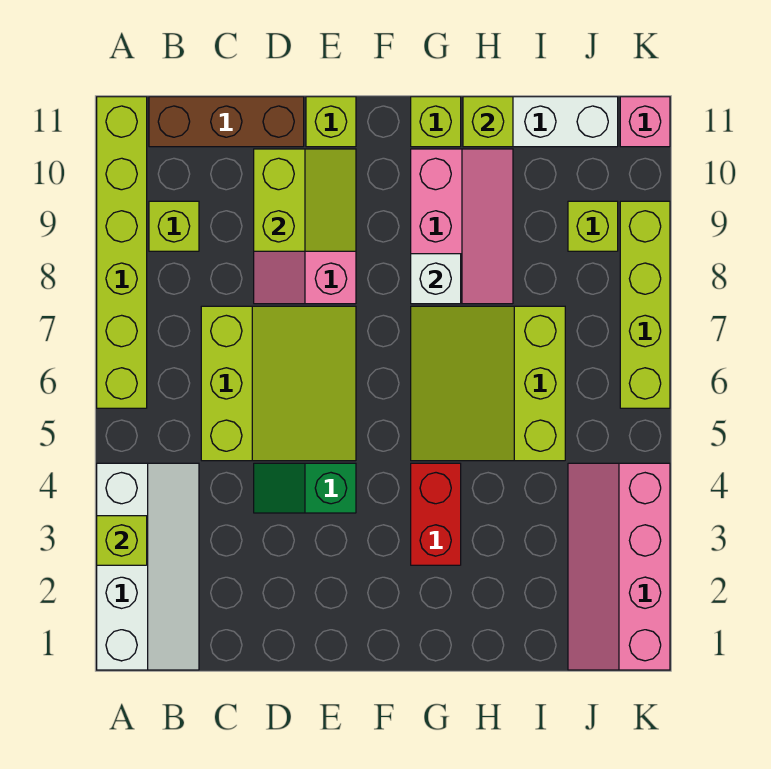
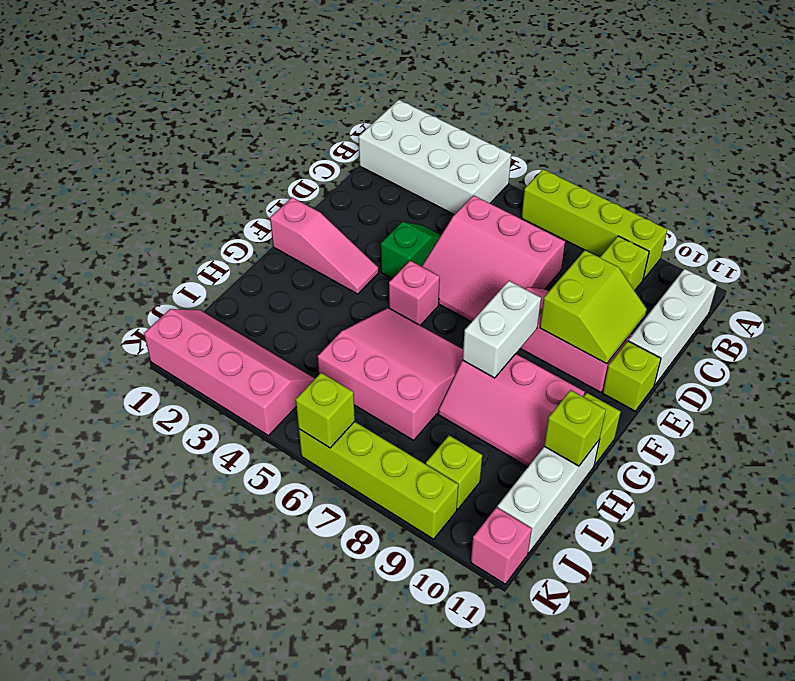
white 2x4 slope [97,463,199,670] -> white 2x4 brick [359,100,511,215]
lime 1x1 brick [97,516,147,565] -> lime 1x1 brick moved to [296,373,355,448]
lime 1x6 brick [97,97,147,408] -> lime 1x4 brick [521,169,667,280]
brown 1x3 brick [149,97,304,147] -> white 1x3 brick [628,269,717,385]
lime 3x3 slope [201,306,356,461] -> pink 3x3 slope [422,195,565,322]
lime 2x2 slope [254,149,356,251] -> lime 2x2 slope turned to [540,250,647,364]
none -> pink 1x3 slope [270,197,379,294]
none -> pink 1x1 brick [389,261,440,325]
red 1x2 brick [411,463,461,565] -> none
lime 3x3 slope [411,306,565,461] -> pink 3x3 slope [318,308,463,440]
white 1x1 brick [411,254,461,304] -> white 1x2 brick [463,281,541,378]

